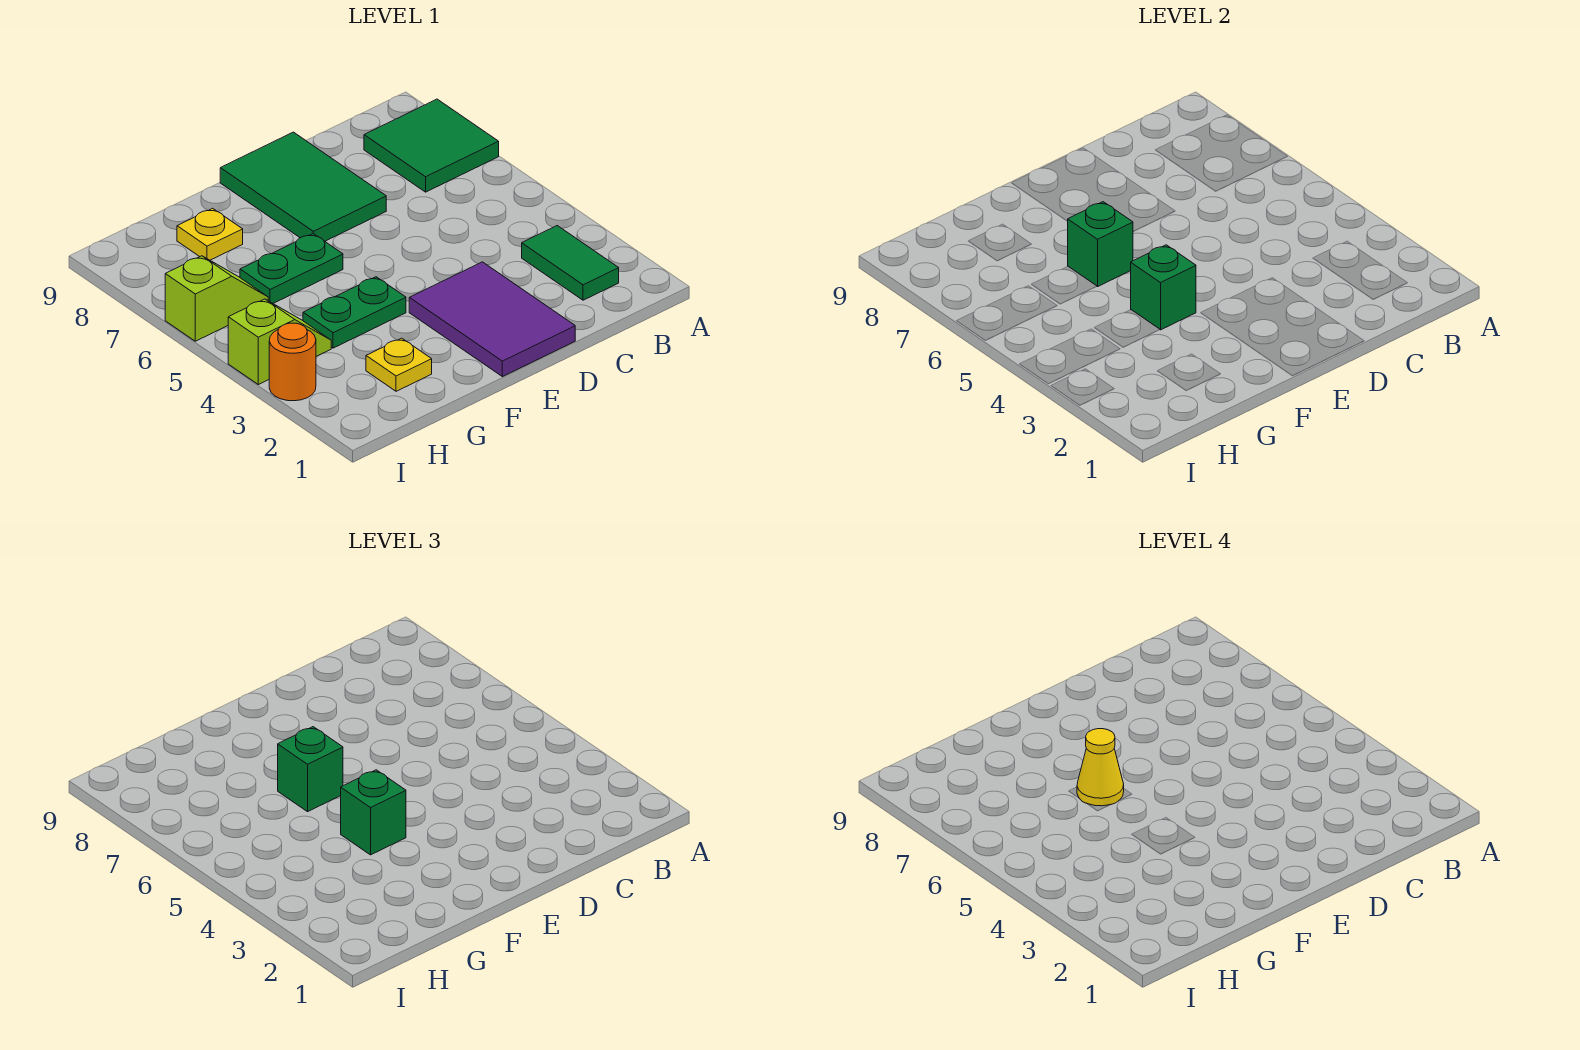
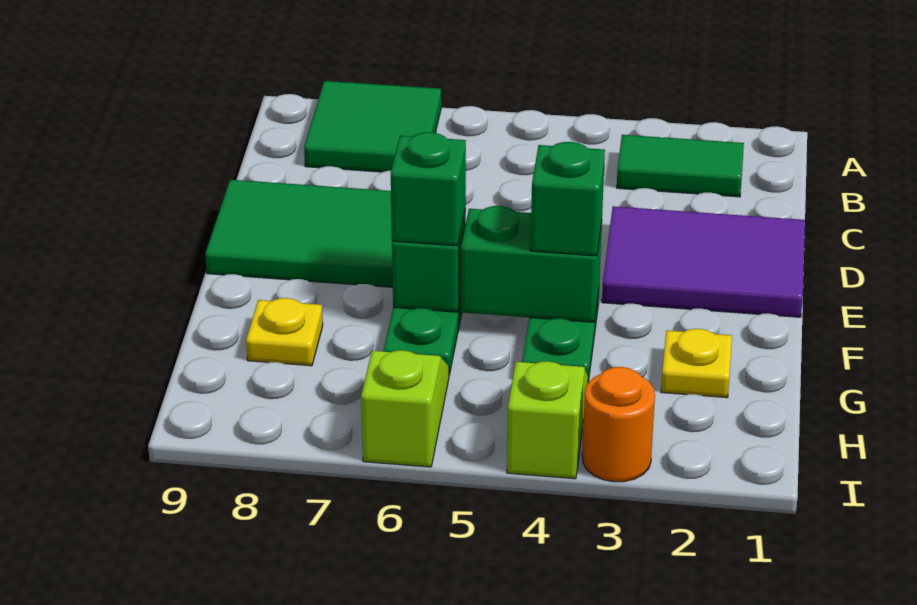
green 1x1 brick [1131,245,1196,330] -> green 1x2 brick [461,206,602,322]
yellow 1x1 cone [1077,729,1124,806] -> none

